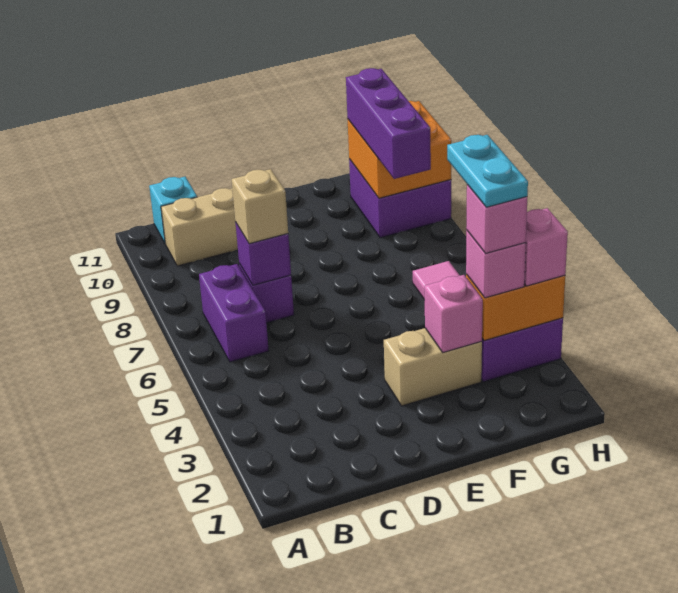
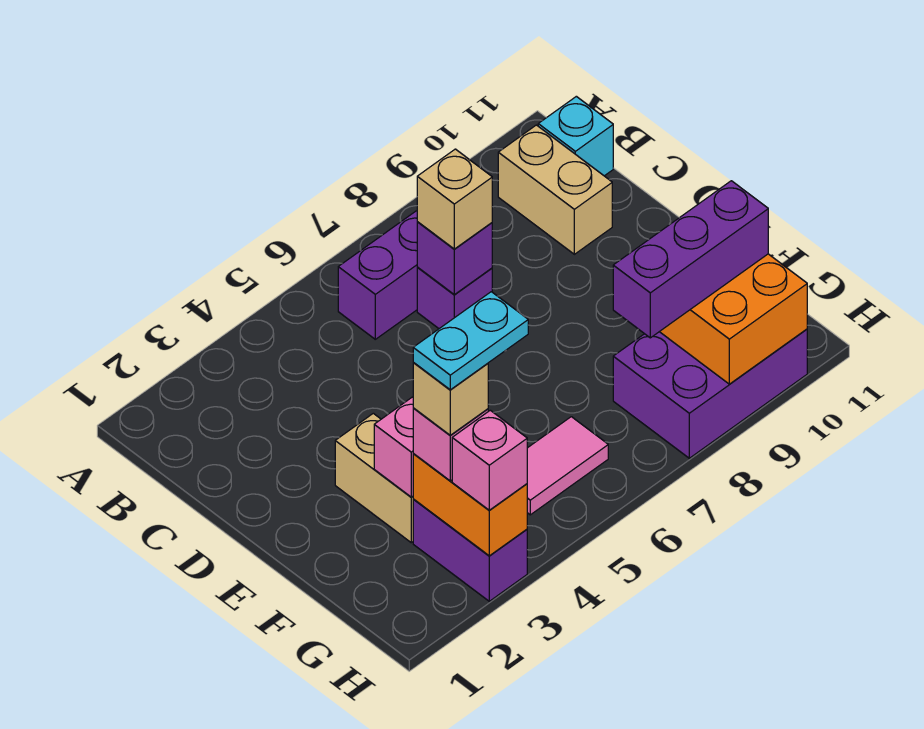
pink 1x1 brick [466,185,527,254] -> tan 1x1 brick [413,363,488,435]
purple 2x2 brick [349,159,451,238] -> purple 2x3 brick [613,329,807,458]

